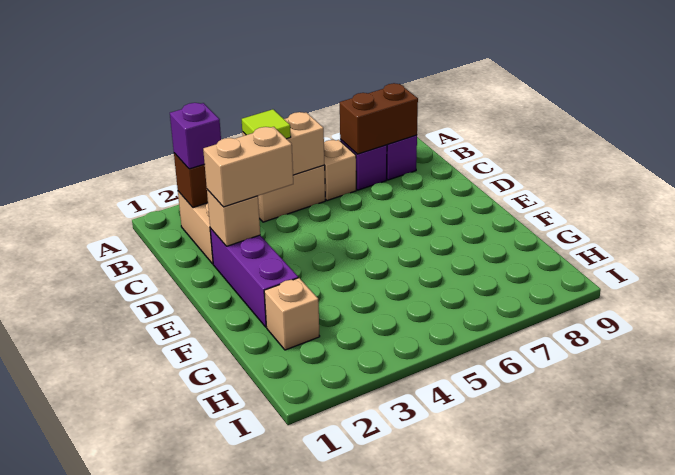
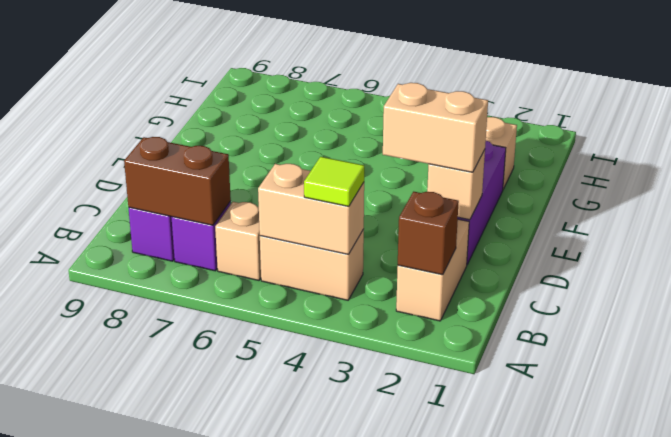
purple 1x1 brick [170,103,221,169] -> none

